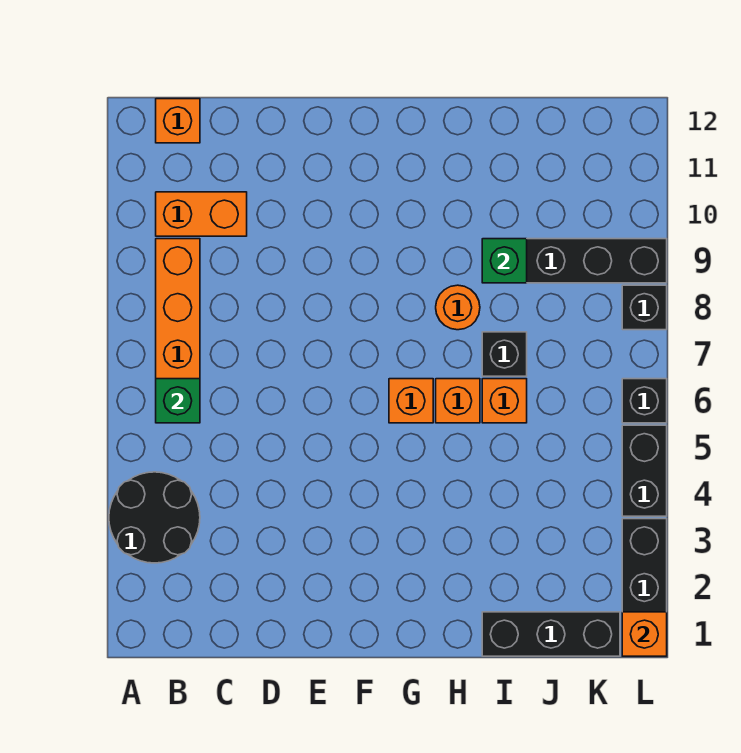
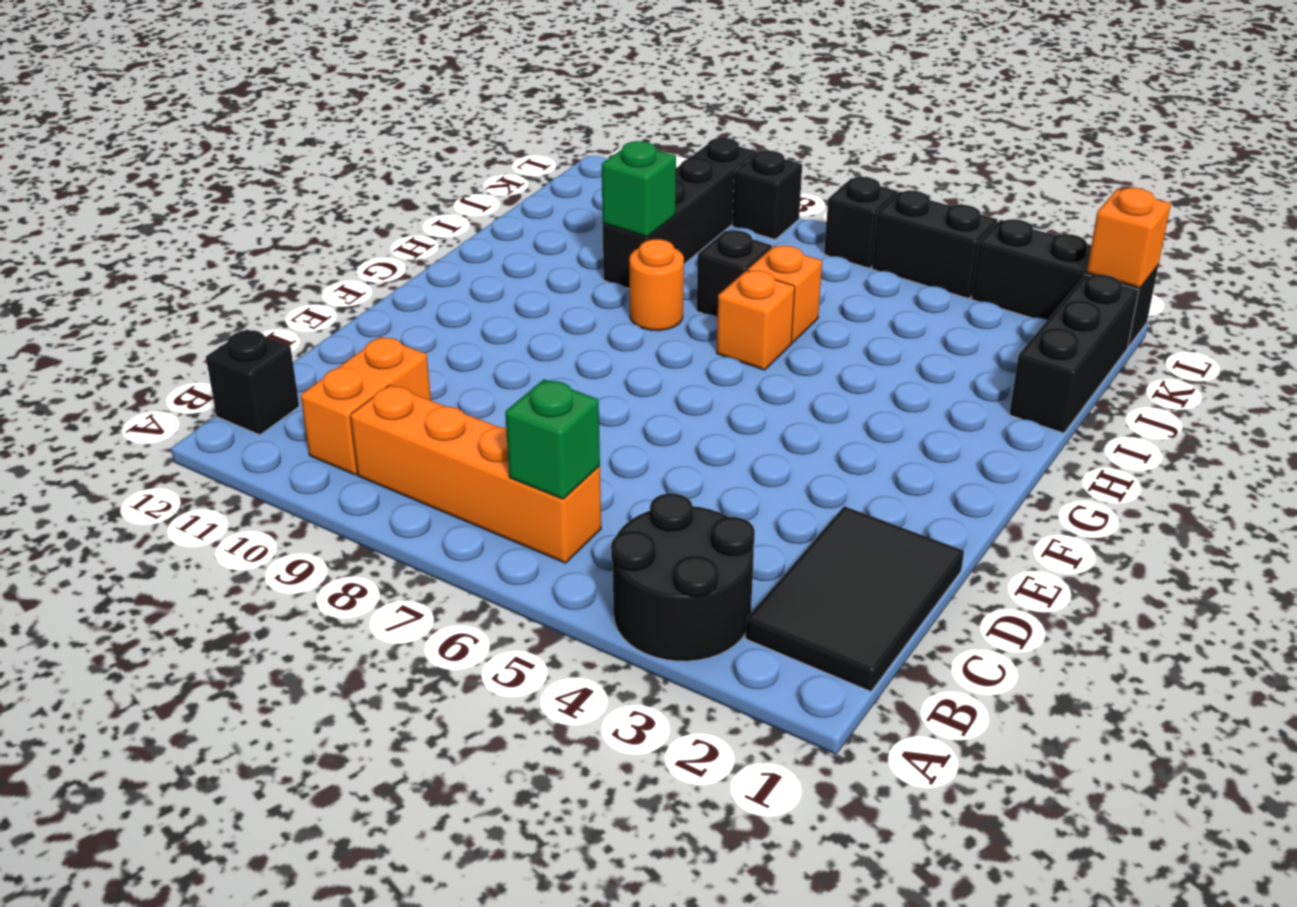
none -> black 2x3 tile [746,506,964,691]
orange 1x1 brick [156,99,200,143] -> black 1x1 brick [206,329,299,435]
orange 1x1 brick [389,379,433,423] -> none

